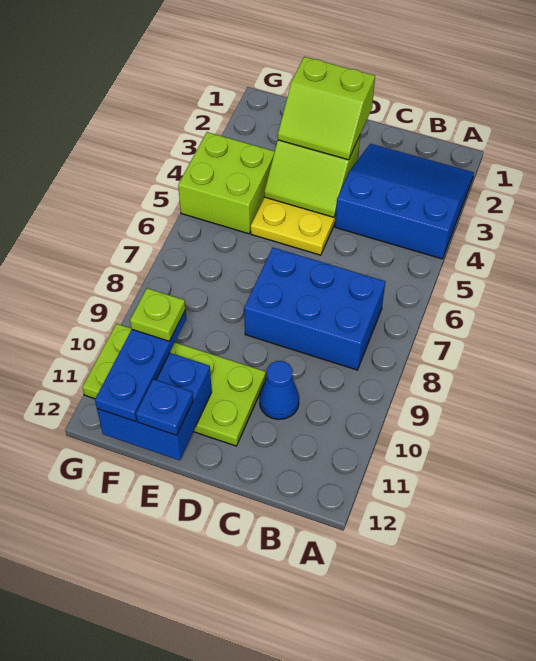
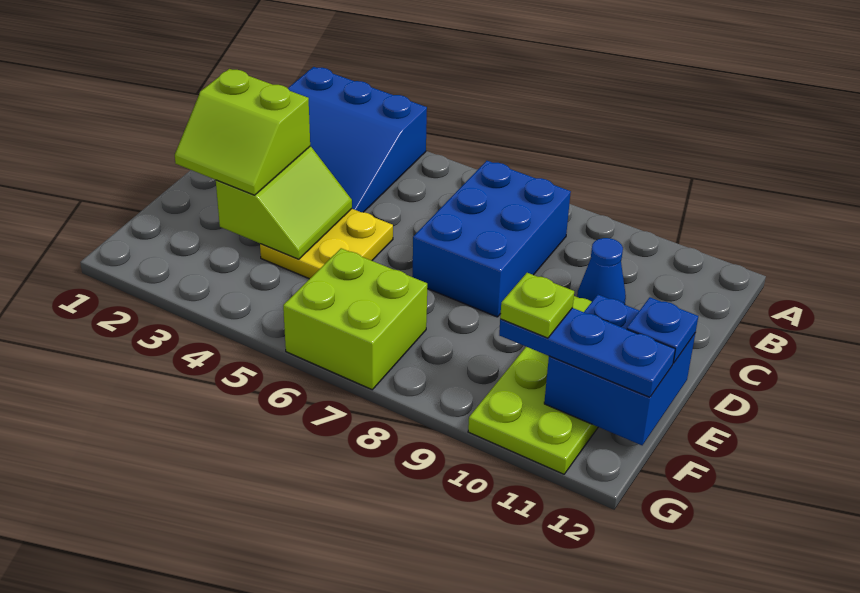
blue 3x3 slope [335,144,474,259] -> blue 3x3 slope turned to [288,67,427,212]
lime 2x2 slope [278,57,375,160] -> lime 2x2 slope turned to [175,69,310,195]
lime 2x2 brick [178,132,275,234] -> lime 2x2 brick moved to [283,248,427,390]

